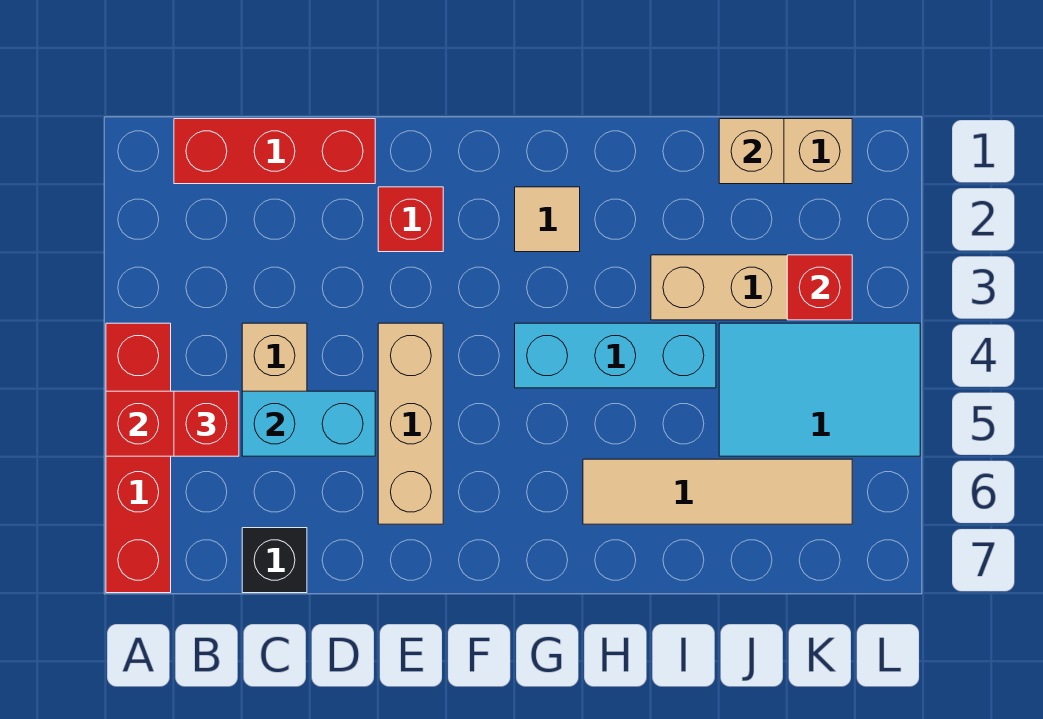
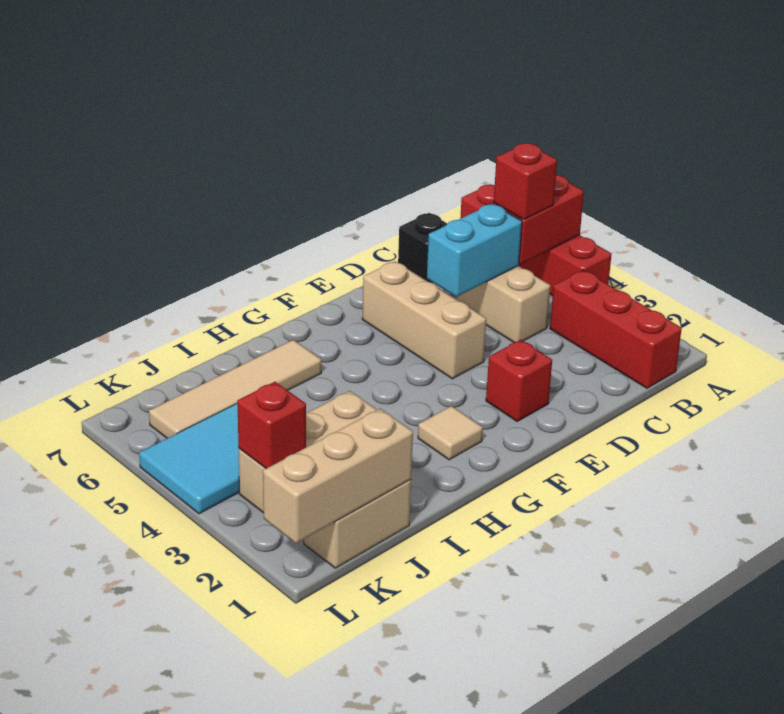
red 1x3 brick [174,119,375,184] -> red 1x3 brick turned to [550,270,682,388]
cyan 1x3 brick [515,323,716,388] -> none
tan 1x1 brick [719,119,784,184] -> tan 1x3 brick [263,409,413,543]

